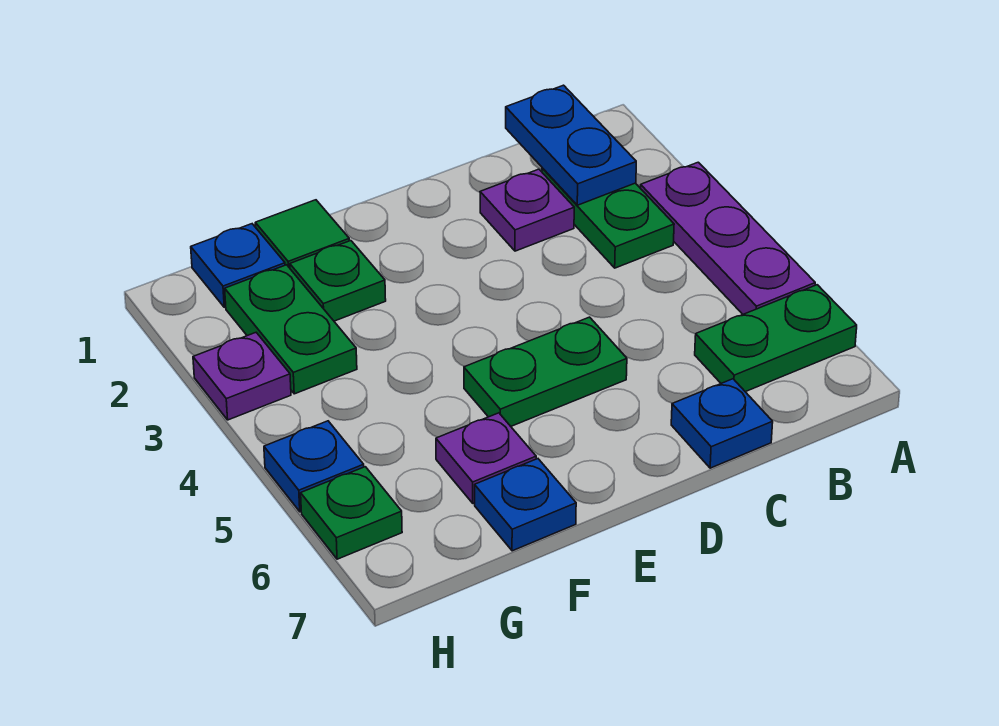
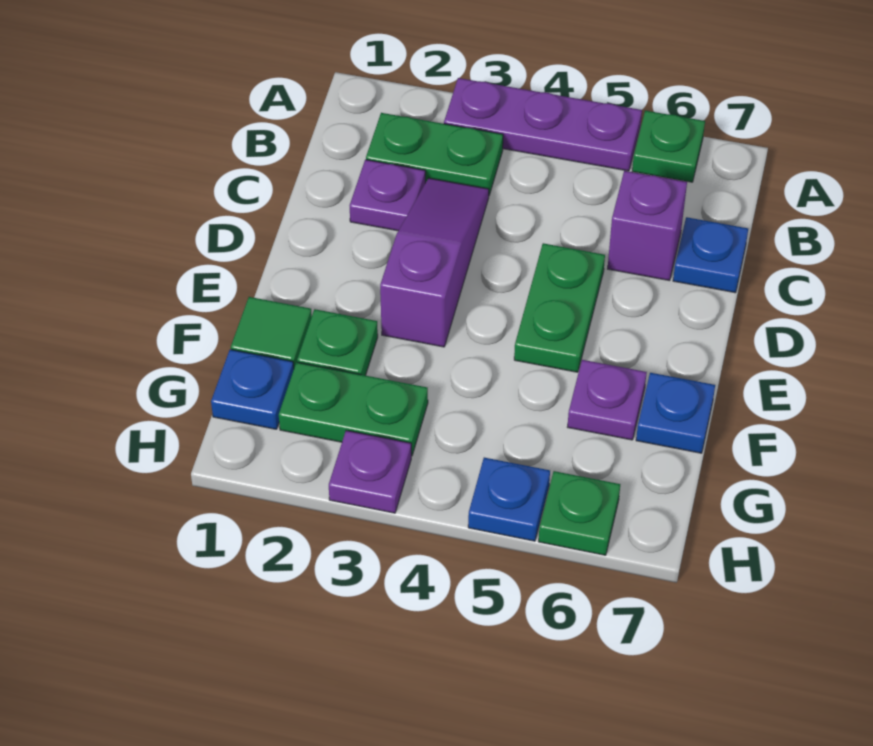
green 1x2 plate [695,285,857,392] -> green 1x1 plate [632,111,705,182]
blue 1x2 plate [506,85,636,205] -> none
none -> purple 1x3 slope [380,178,489,347]
none -> purple 1x1 brick [608,171,687,281]

